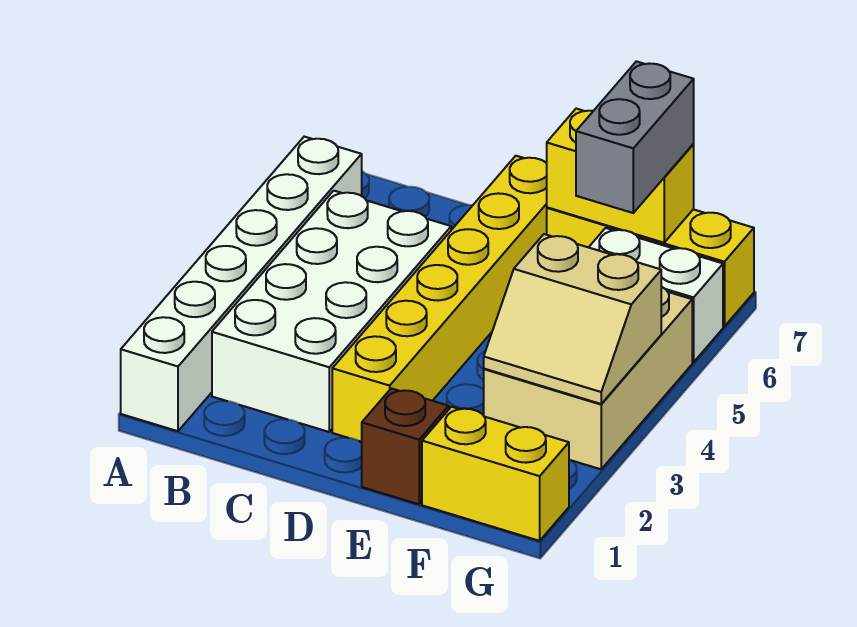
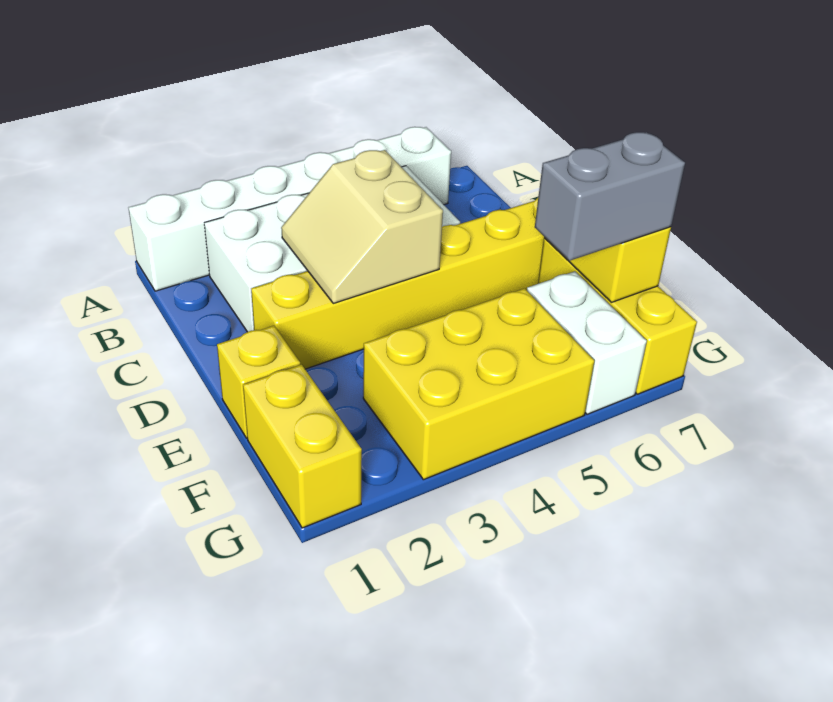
brown 1x1 brick [362,388,449,504] -> yellow 1x1 brick [217,326,300,438]
tan 2x3 brick [484,287,692,469] -> yellow 2x3 brick [363,289,594,480]
tan 2x2 slope [484,234,661,404] -> tan 2x2 slope moved to [281,150,443,303]

